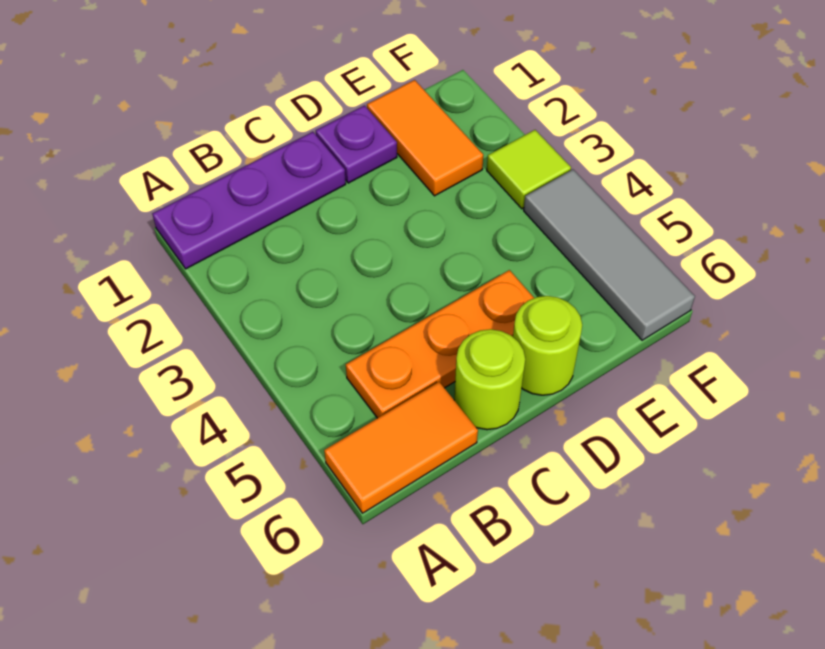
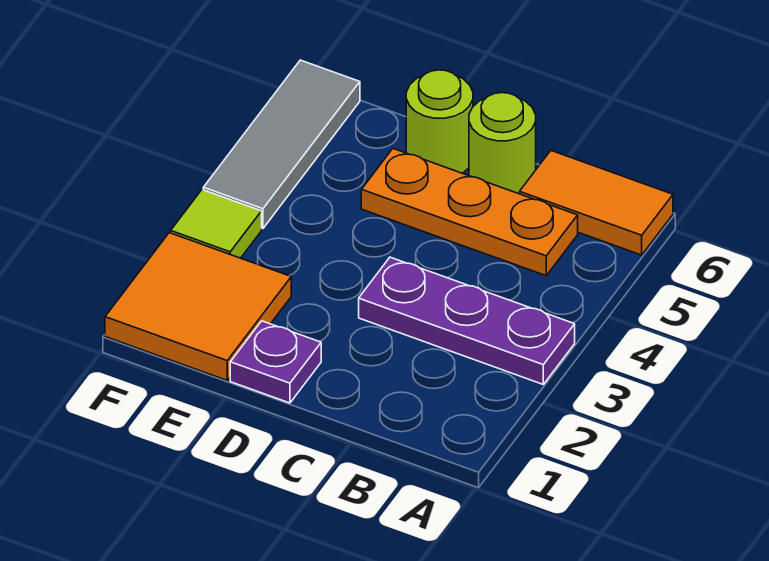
purple 1x3 plate [152,132,346,269] -> purple 1x3 plate moved to [359,257,575,384]
orange 1x2 tile [367,80,483,196] -> orange 2x2 tile [105,233,291,380]

